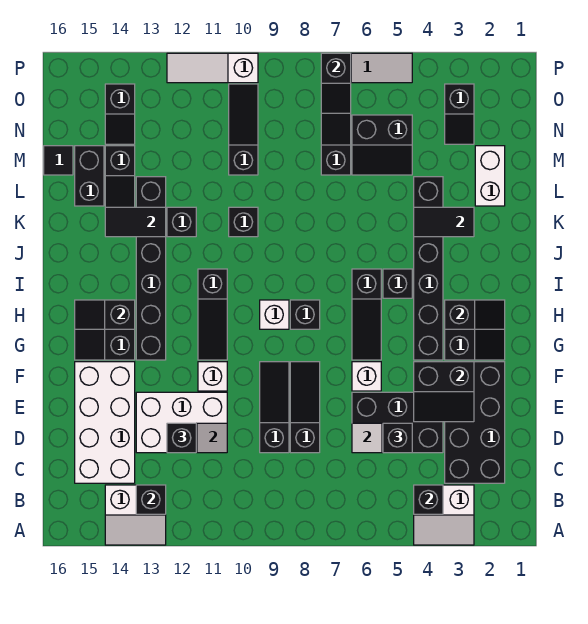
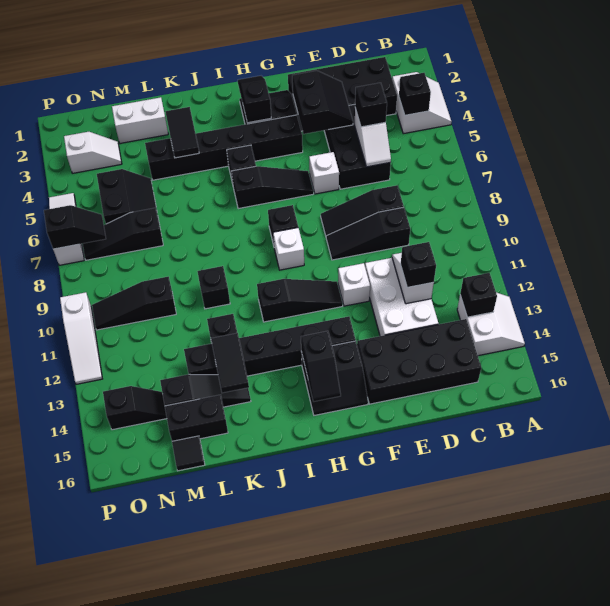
white 2x4 brick [75,362,135,483] -> black 2x4 brick [357,319,481,404]
black 1x2 slope [445,84,474,144] -> white 1x2 slope [64,132,122,173]

